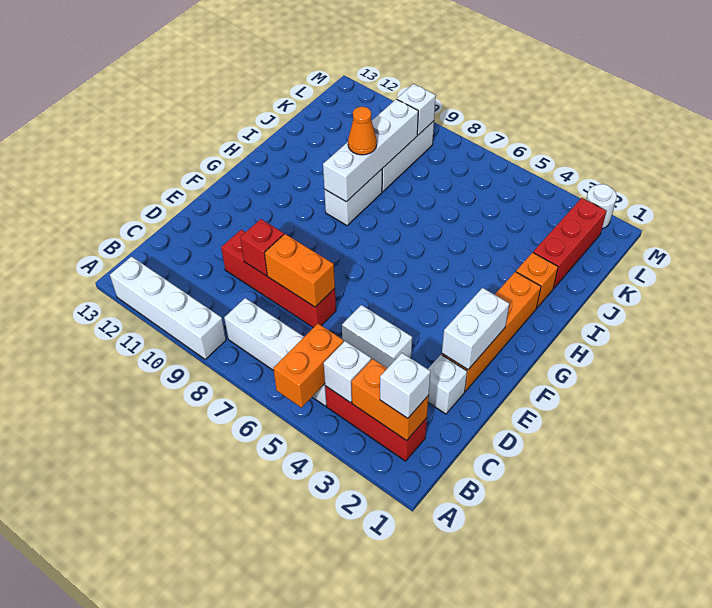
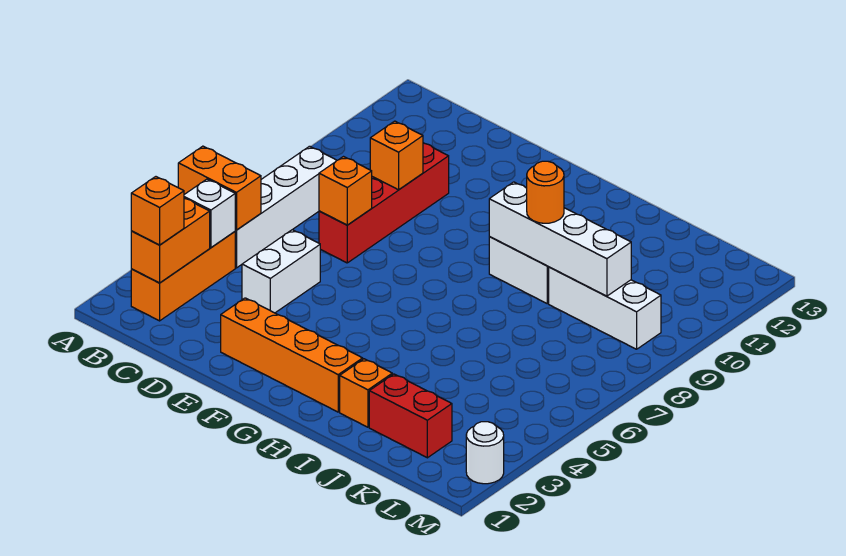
white 1x4 brick [110,257,226,359] -> none
red 1x3 brick [325,386,427,461] -> orange 1x3 brick [131,232,235,321]
white 1x1 brick [380,353,431,419] -> orange 1x1 brick [131,177,184,245]
white 1x1 brick [428,355,467,414] -> none
orange 1x2 brick [265,234,335,307] -> orange 1x1 brick [319,157,372,225]
red 1x1 brick [240,219,284,276] -> orange 1x1 brick [370,121,423,190]
white 1x2 brick [442,288,509,370] -> none
orange 1x1 cone [348,107,377,155] -> orange 1x1 round brick [527,161,564,223]
red 1x3 brick [533,198,607,289] -> red 1x2 brick [369,374,452,458]
white 1x1 brick [397,84,436,135] -> none

